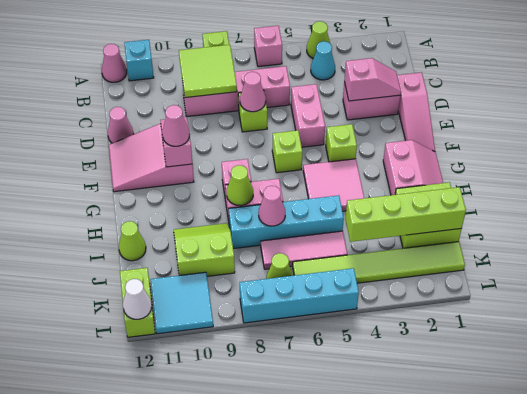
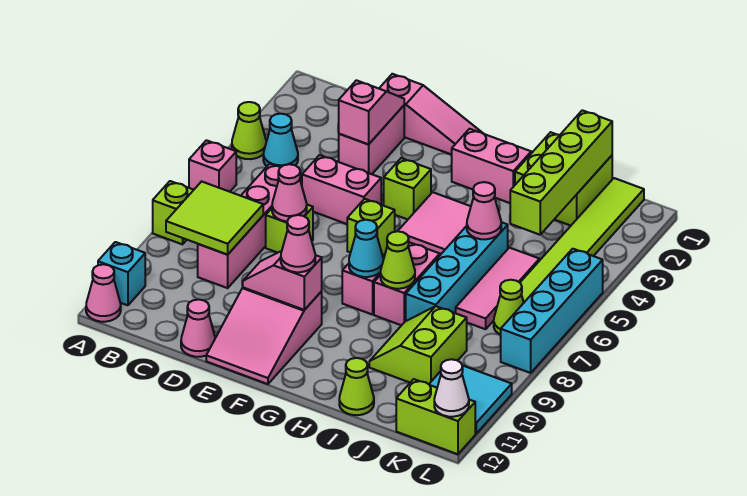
none -> cyan 1x1 cone [349,220,383,277]
pink 1x1 cone [258,186,285,226] -> pink 1x1 cone moved to [467,182,501,239]

